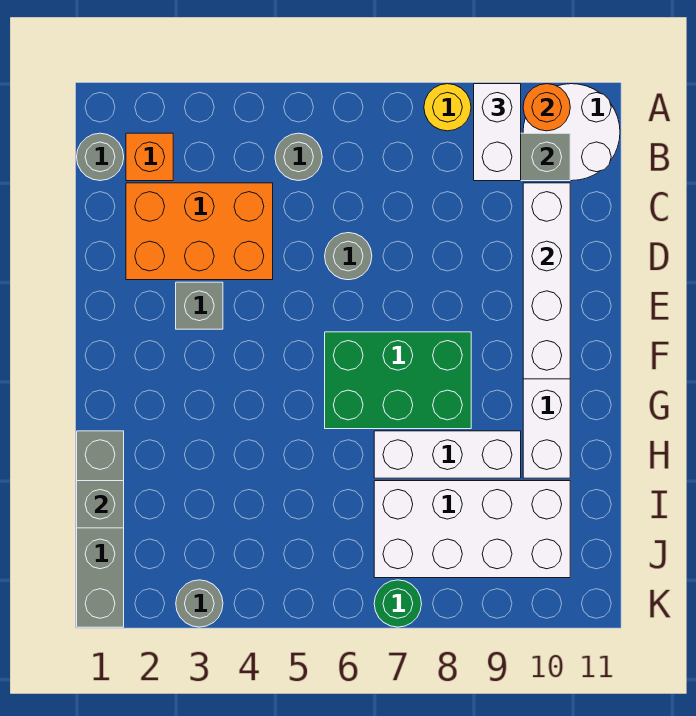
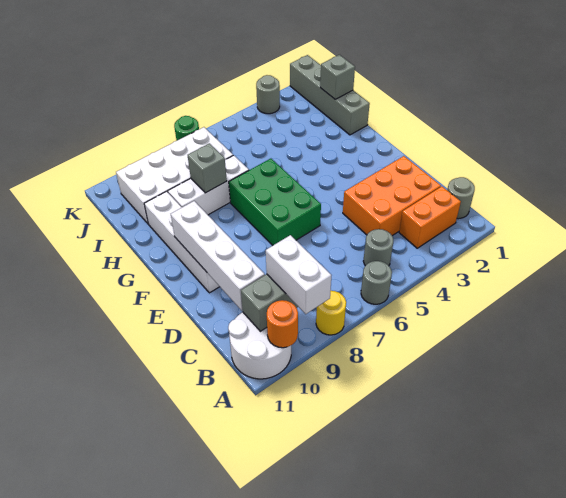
orange 1x1 brick [126,133,173,181] -> orange 1x2 brick [399,186,461,248]
grey 1x1 round brick [325,233,372,280] -> grey 1x1 round brick moved to [361,261,392,304]
grey 1x1 brick [176,282,223,329] -> grey 1x1 brick moved to [188,143,227,193]
green 2x3 brick [325,332,471,429] -> green 2x3 brick turned to [229,159,321,245]

